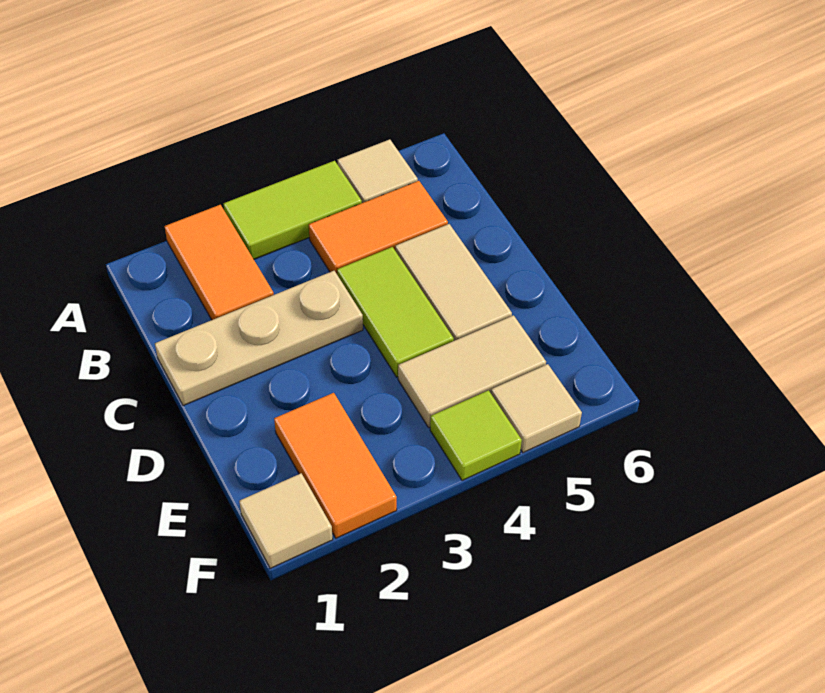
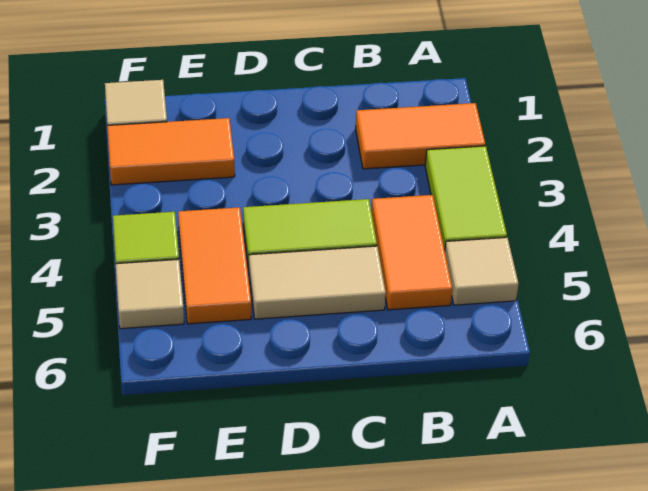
tan 1x3 plate [155,271,363,406] -> none
tan 1x2 tile [398,315,546,428] -> orange 1x2 tile [178,207,251,324]

